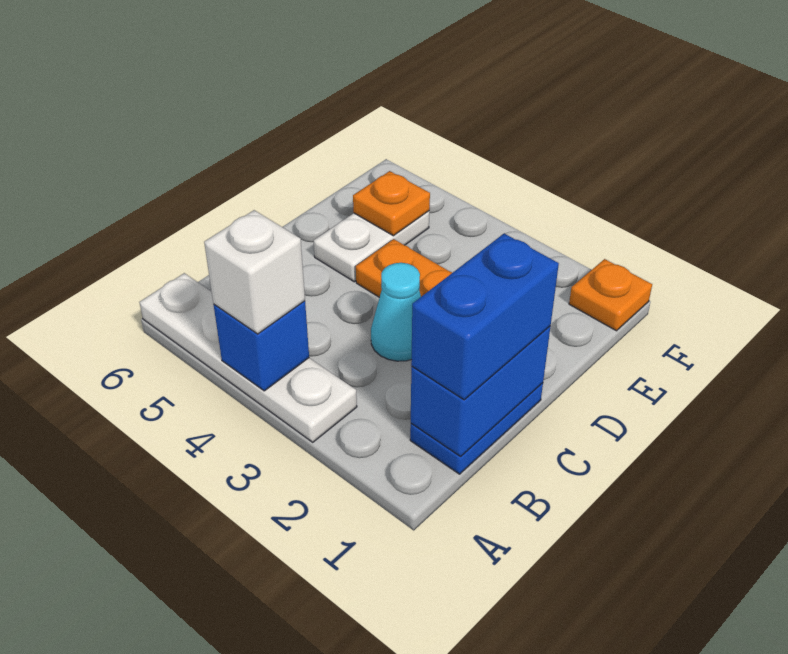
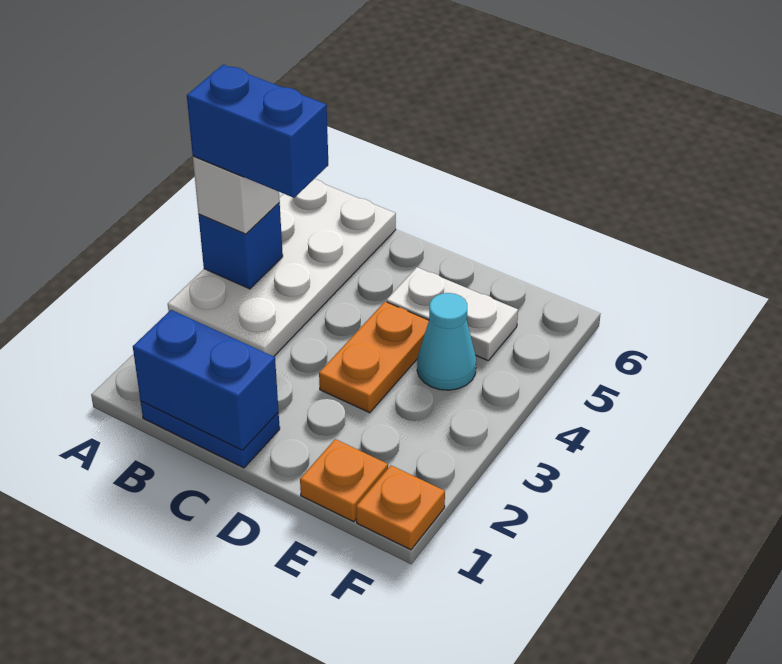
white 1x4 plate [139,273,357,442] -> white 2x4 plate [168,179,396,357]
blue 1x2 brick [411,234,559,400] -> blue 1x2 brick moved to [187,65,328,198]
cyan 1x1 cone [371,263,421,361] -> cyan 1x1 cone moved to [417,293,476,390]
orange 1x1 plate [353,171,430,236] -> orange 1x1 plate moved to [300,439,388,522]

